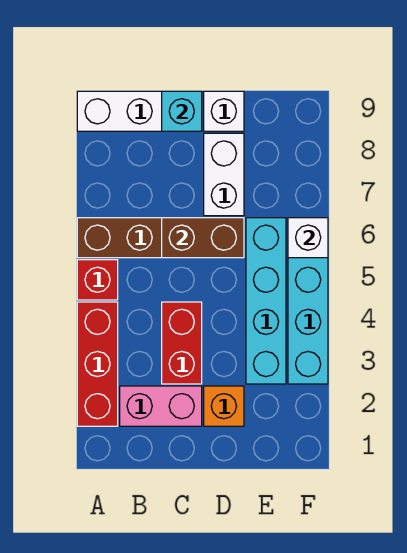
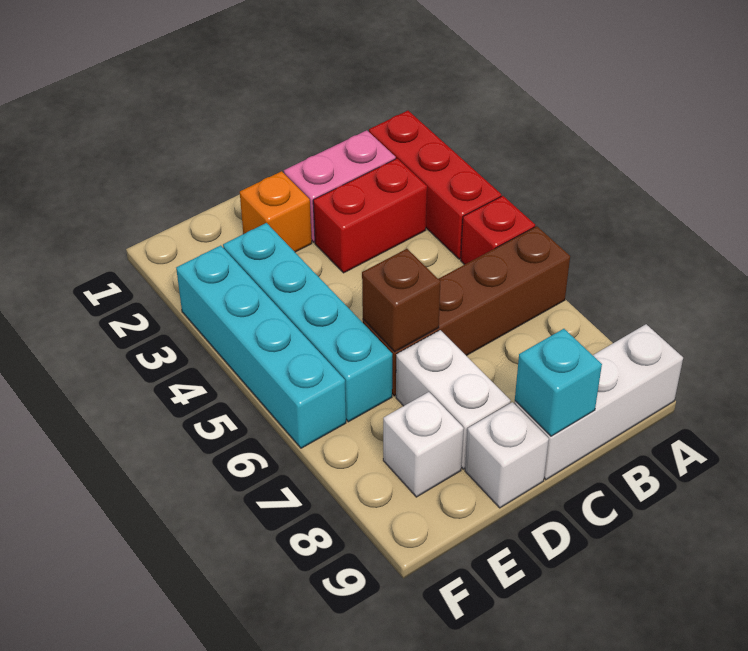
red 1x2 brick [162,302,202,384] -> red 1x2 brick turned to [313,159,427,273]
brown 1x2 brick [162,218,244,258] -> brown 1x1 brick [362,249,441,352]
white 1x1 brick [288,218,328,258] -> white 1x1 brick moved to [383,392,464,497]

